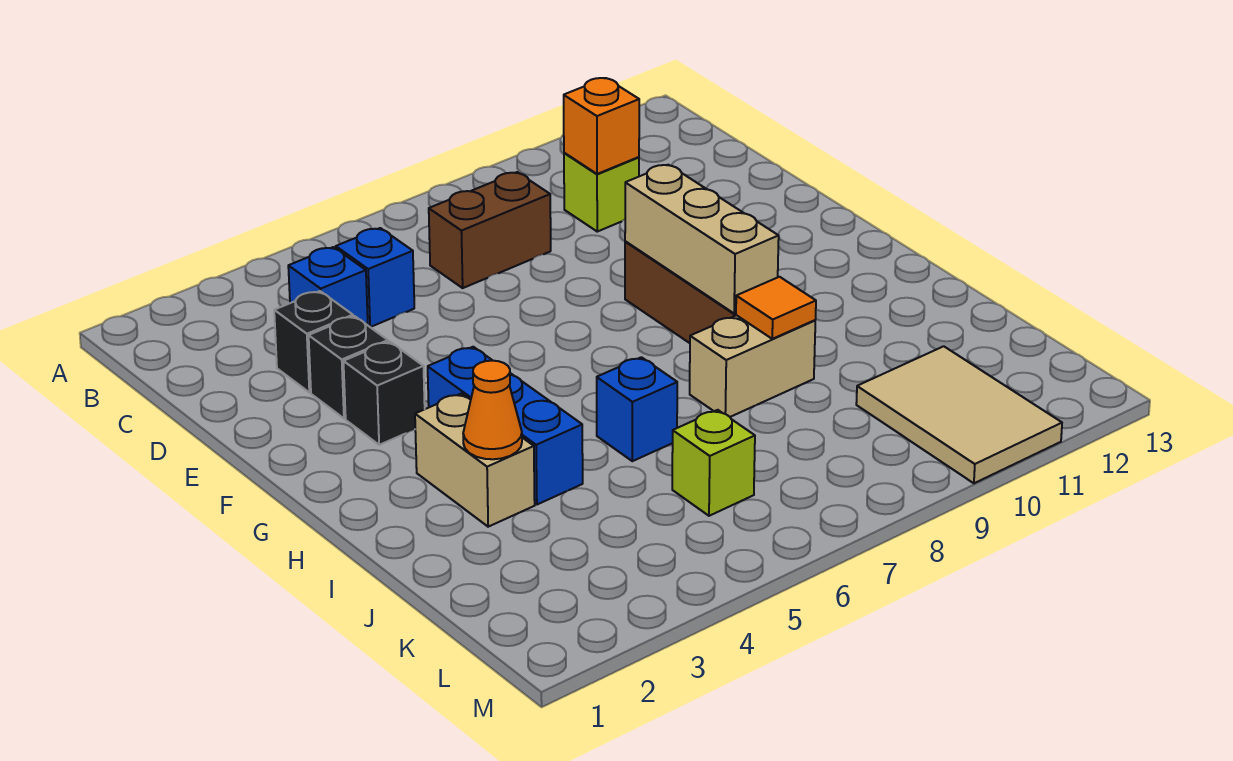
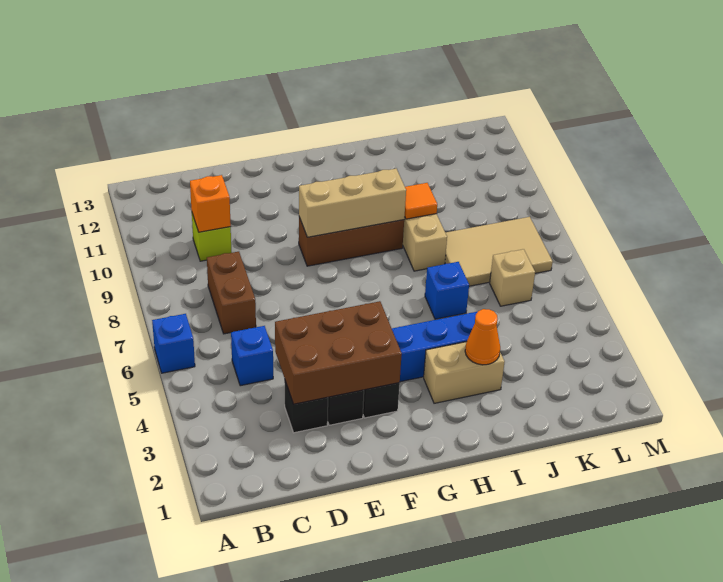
blue 1x1 brick [288,247,368,325] -> blue 1x1 brick moved to [152,314,195,373]
none -> brown 2x3 brick [275,301,402,404]
lime 1x1 brick [672,410,755,516] -> tan 1x1 brick [490,249,535,306]
tan 2x3 tile [856,346,1062,483] -> tan 2x3 tile moved to [445,217,553,286]

